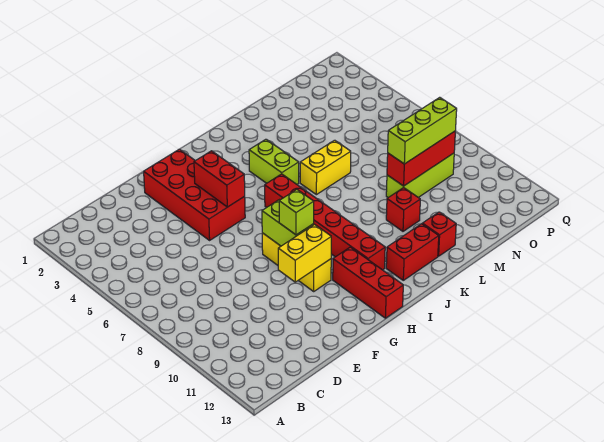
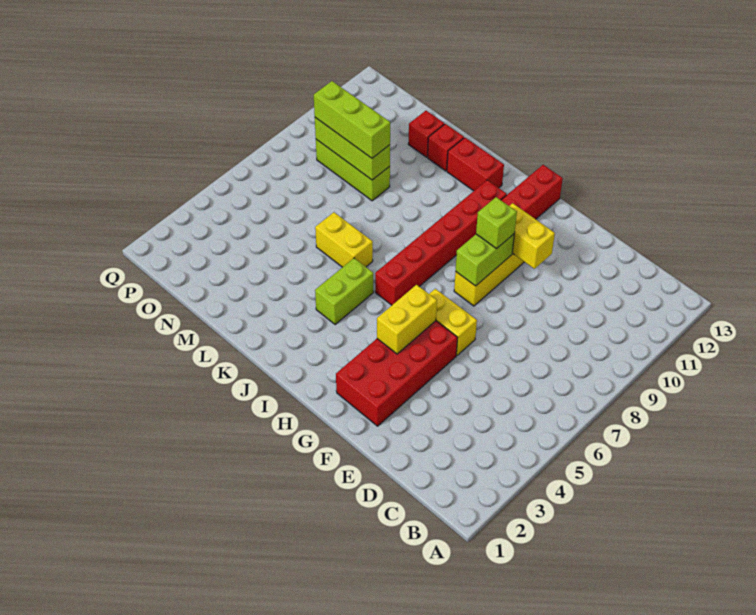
none -> yellow 1x2 brick [430,289,477,355]
red 1x2 brick [194,151,245,207] -> yellow 1x2 brick [377,285,437,354]
red 1x1 brick [386,188,420,231] -> red 1x1 brick moved to [408,111,444,157]
red 1x3 brick [387,131,455,186] -> lime 1x3 brick [315,118,390,180]

